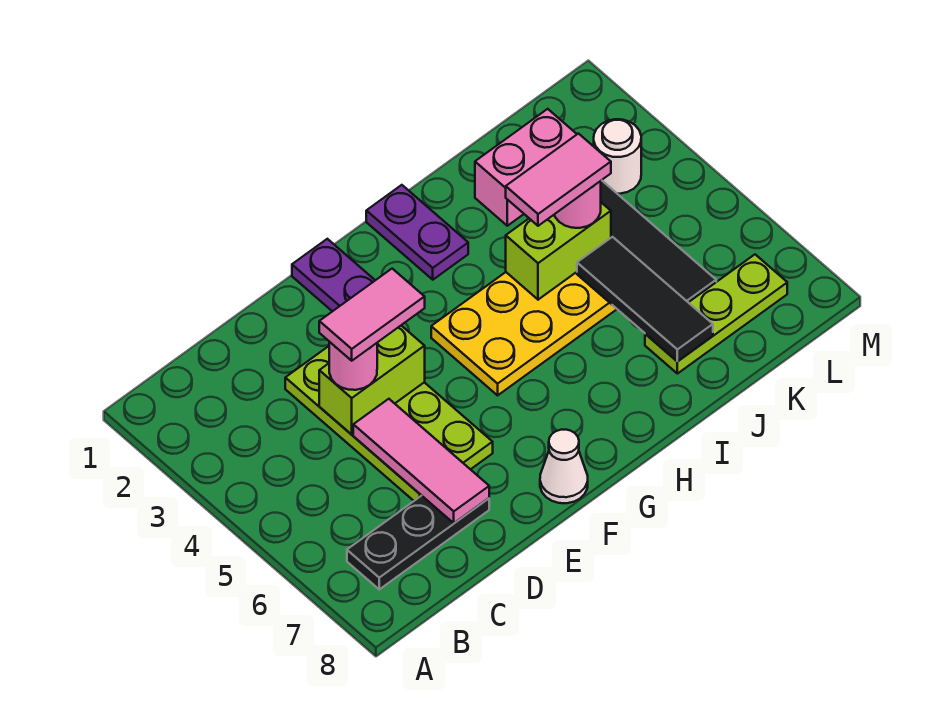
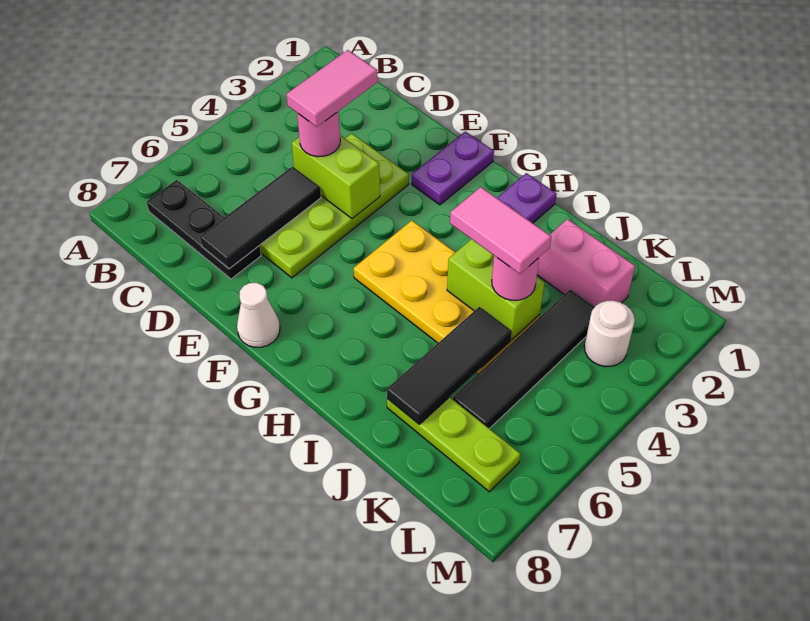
pink 1x2 tile [319,269,425,361] -> pink 1x2 tile turned to [287,50,378,127]
pink 1x3 tile [353,399,489,523] -> black 1x3 tile [200,167,321,269]

